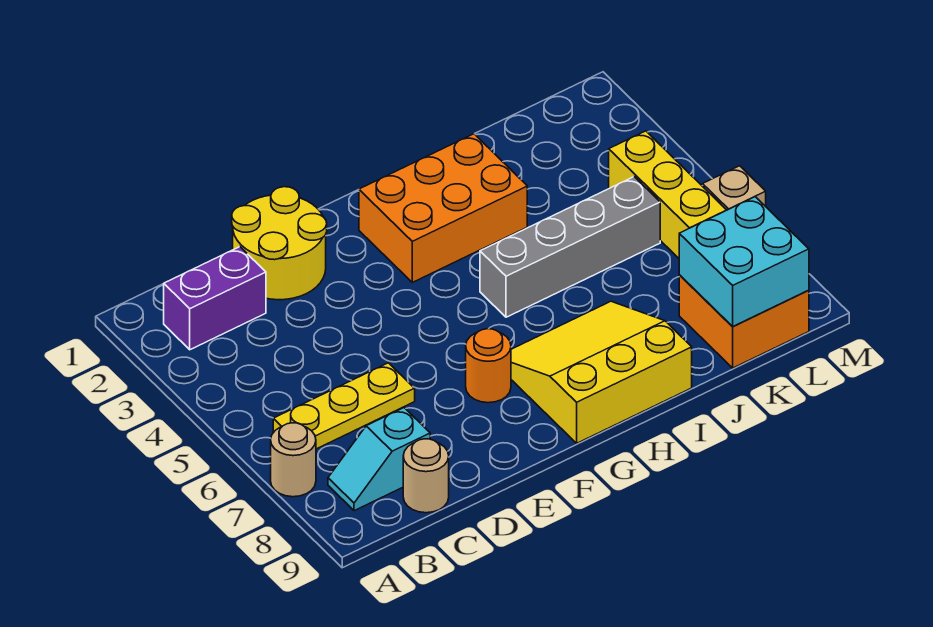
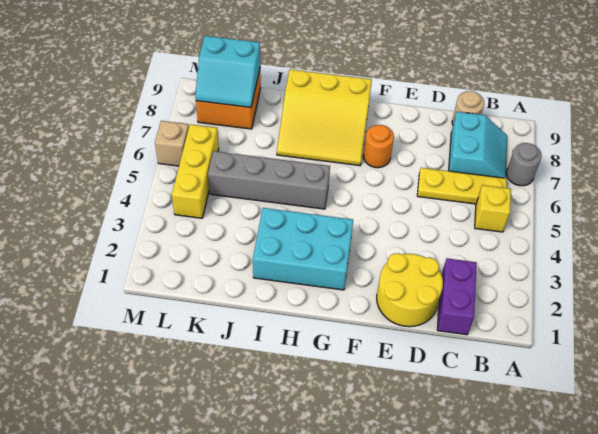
tan 1x1 round brick [271,423,316,497] -> grey 1x1 round brick [506,143,542,186]
purple 1x2 brick [164,247,266,350] -> purple 1x2 brick turned to [437,258,477,335]
none -> yellow 1x1 brick [475,185,511,232]
cyan 1x2 slope [328,408,430,511] -> cyan 2x2 slope [449,112,507,178]
orange 2x3 brick [359,134,527,282] -> cyan 2x3 brick [253,208,353,290]
cyan 2x2 brick [679,197,809,327] -> cyan 2x2 slope [195,36,260,107]

